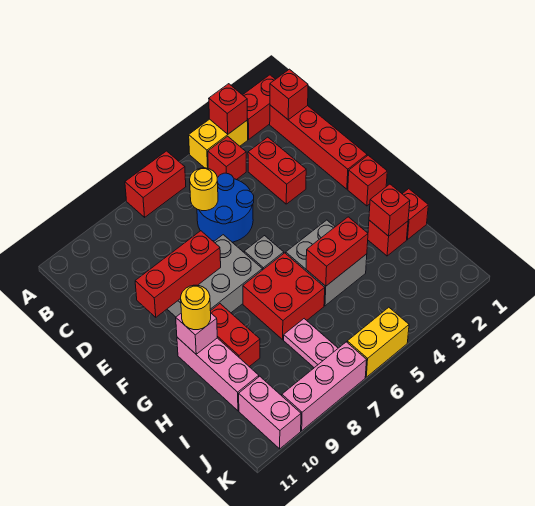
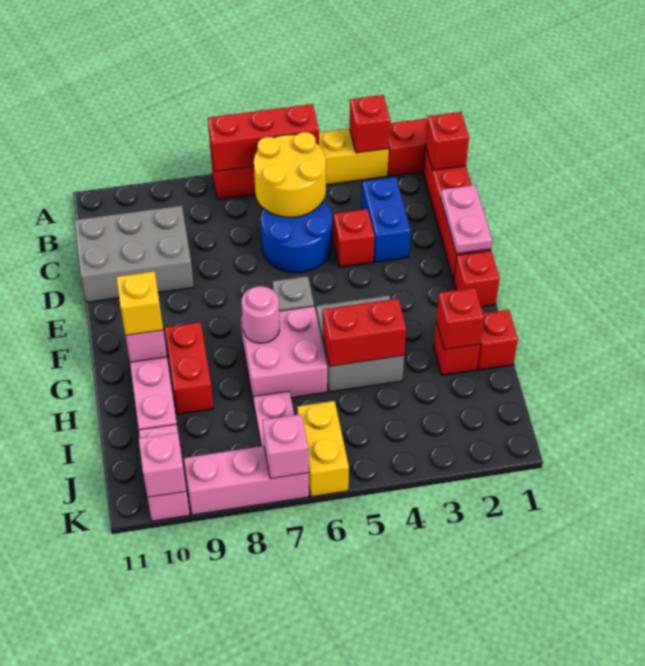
red 1x1 brick [208,136,246,180] -> red 1x1 brick moved to [333,209,374,267]
red 1x2 brick [248,137,306,204] -> blue 1x2 brick [362,177,411,262]
yellow 1x1 round brick [190,168,218,211] -> yellow 2x2 round brick [254,132,326,217]
none -> pink 1x2 plate [441,185,492,254]
grey 2x3 brick [167,235,262,317] -> grey 2x3 brick moved to [75,206,194,303]
red 1x3 brick [135,231,221,317] -> red 1x3 brick moved to [208,104,319,172]
red 2x2 brick [243,253,325,340] -> pink 2x2 brick [241,306,327,403]
none -> pink 1x1 round brick [242,286,280,343]
yellow 1x1 round brick [181,285,211,330] -> yellow 1x1 brick [117,271,163,335]
yellow 1x2 brick [347,307,409,377] -> yellow 1x2 brick turned to [297,401,349,497]
none -> pink 1x1 brick [263,414,309,479]
none -> pink 1x1 brick [139,433,186,497]

